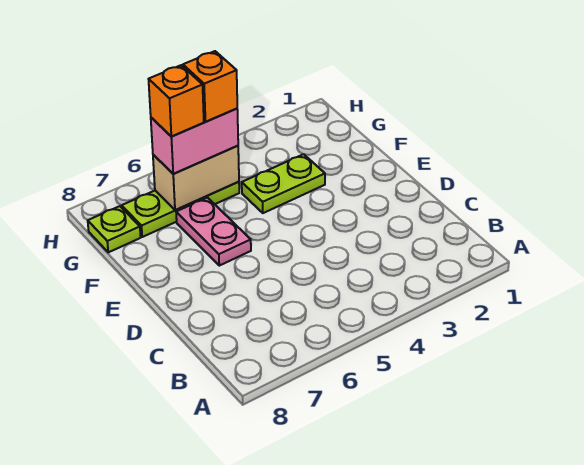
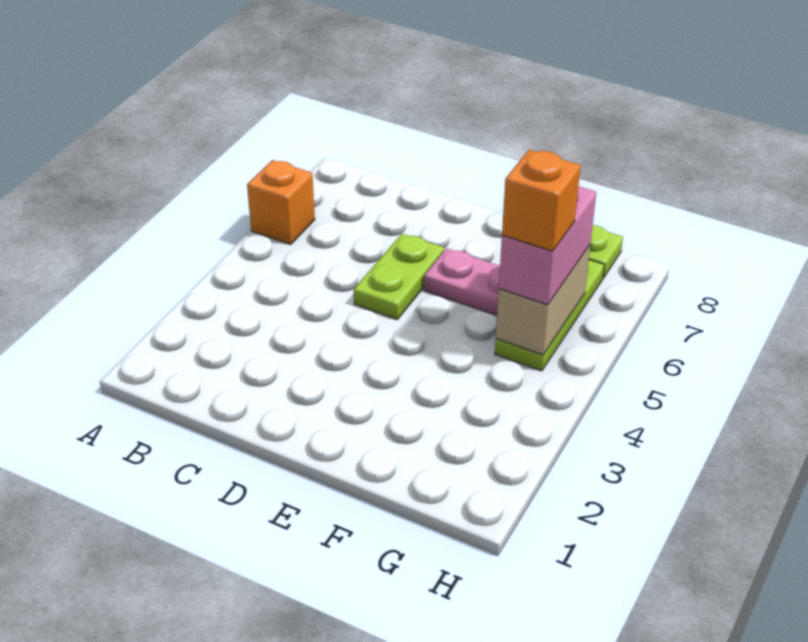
lime 1x2 plate [242,154,325,213] -> lime 1x2 plate moved to [354,234,444,319]
orange 1x1 brick [149,65,204,136] -> orange 1x1 brick moved to [247,160,315,245]

